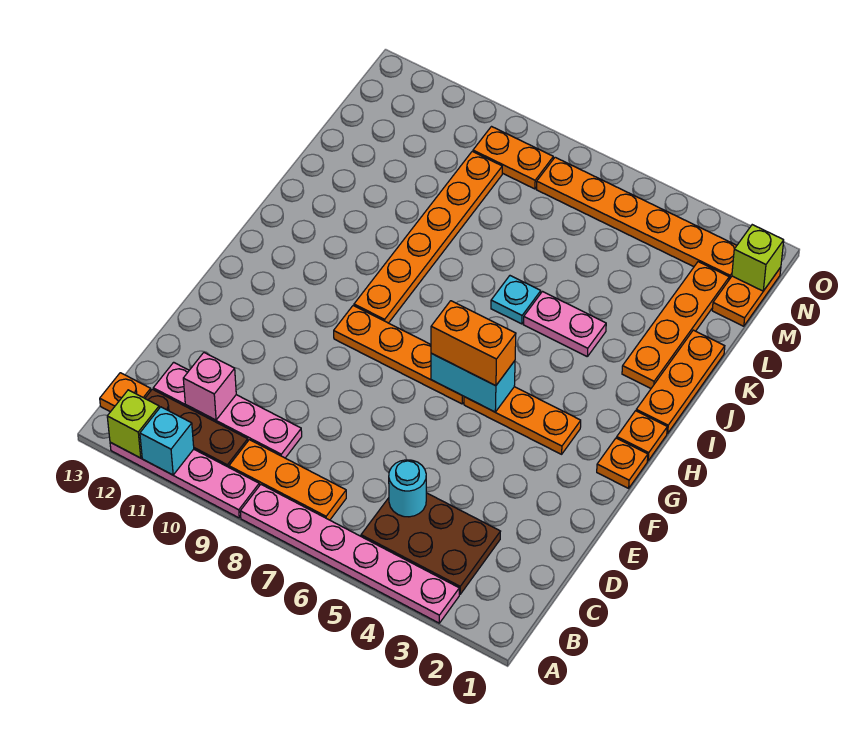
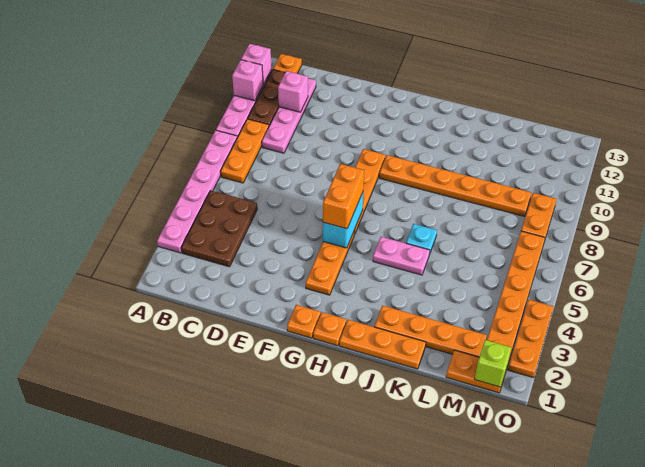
cyan 1x1 brick [140,407,194,475] -> pink 1x1 brick [232,60,263,101]
lime 1x1 brick [107,390,159,458] -> pink 1x1 brick [241,44,272,84]
cyan 1x1 round brick [389,460,426,517] -> none
pink 1x2 plate [524,292,606,356] -> pink 1x2 plate turned to [373,237,430,275]
none -> orange 1x3 plate [508,300,553,378]

